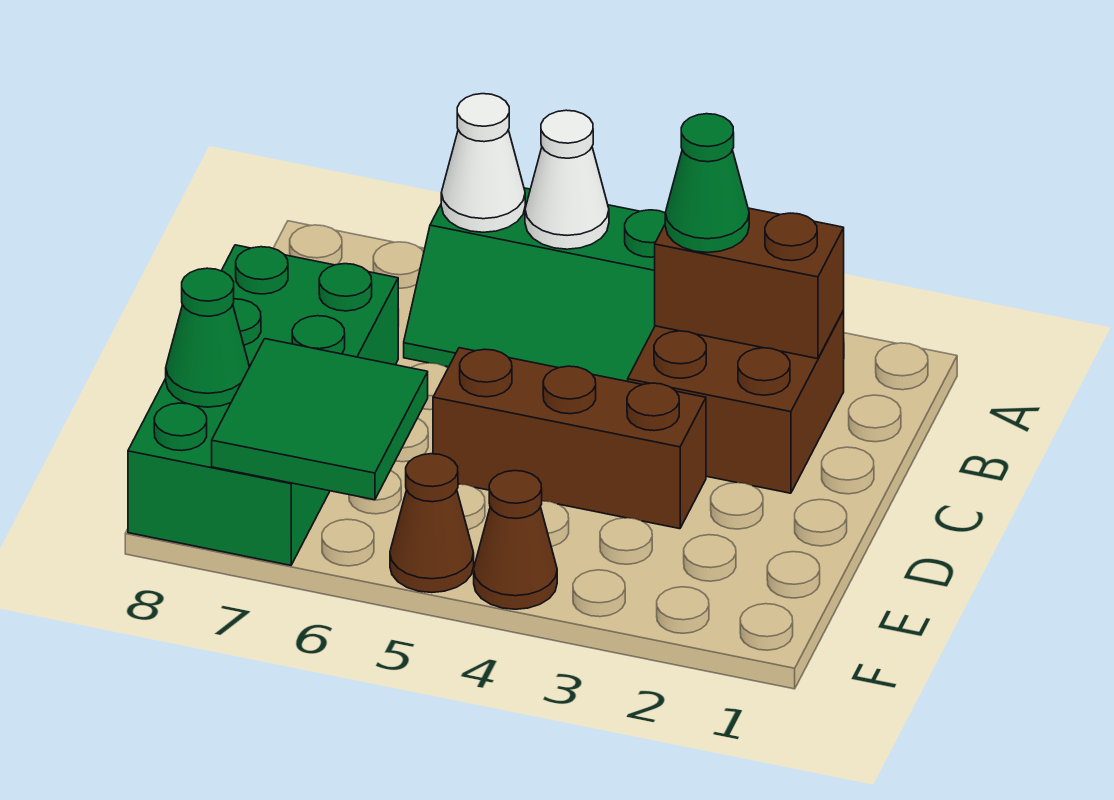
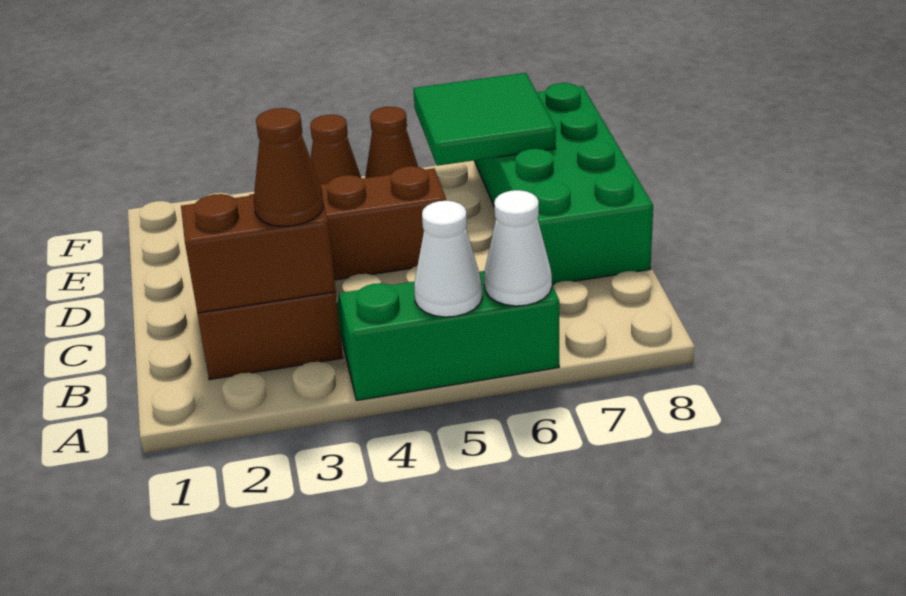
green 1x1 cone [665,114,749,253] -> brown 1x1 cone [254,108,323,226]
green 1x1 cone [166,268,249,407] -> none

